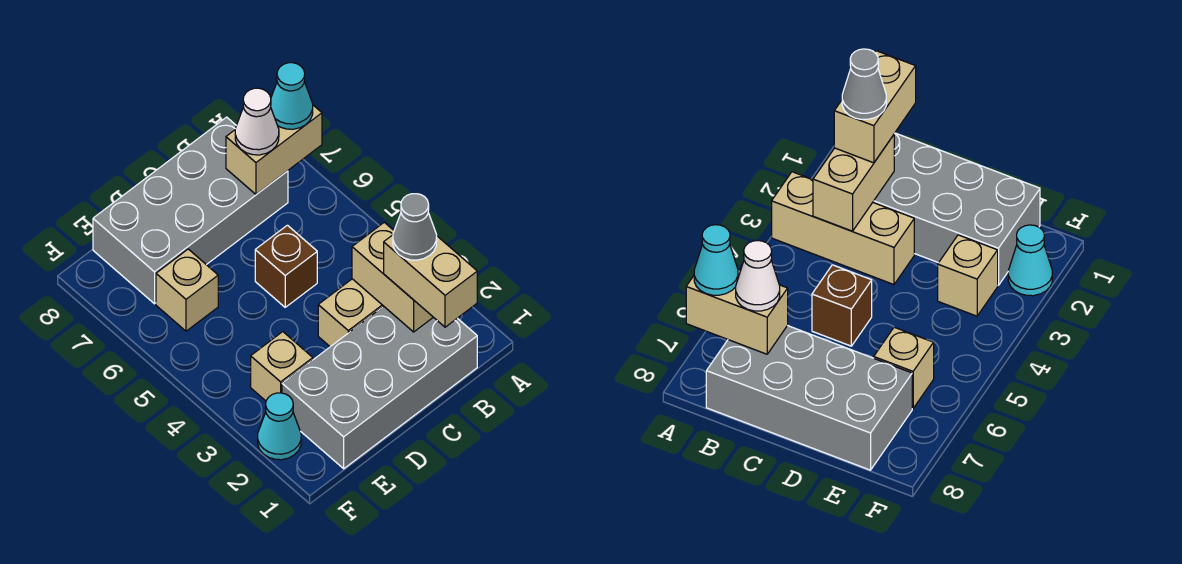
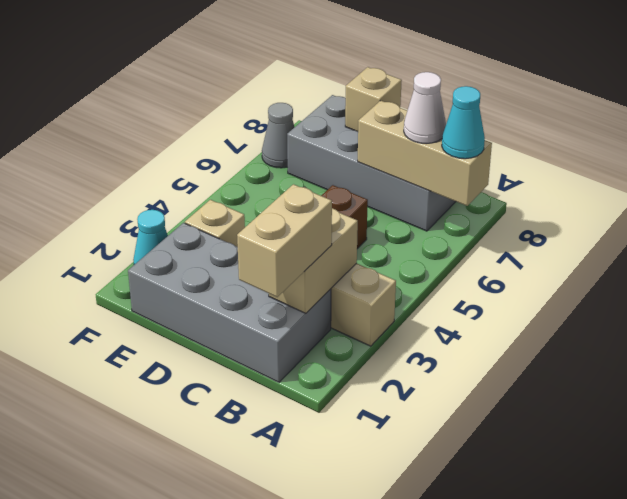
tan 1x2 brick [226,105,322,194] -> tan 1x3 brick [358,101,492,206]
grey 1x1 cone [393,194,437,260] -> grey 1x1 cone moved to [262,103,294,168]
tan 1x1 brick [156,249,218,331] -> tan 1x1 brick moved to [345,67,402,131]

